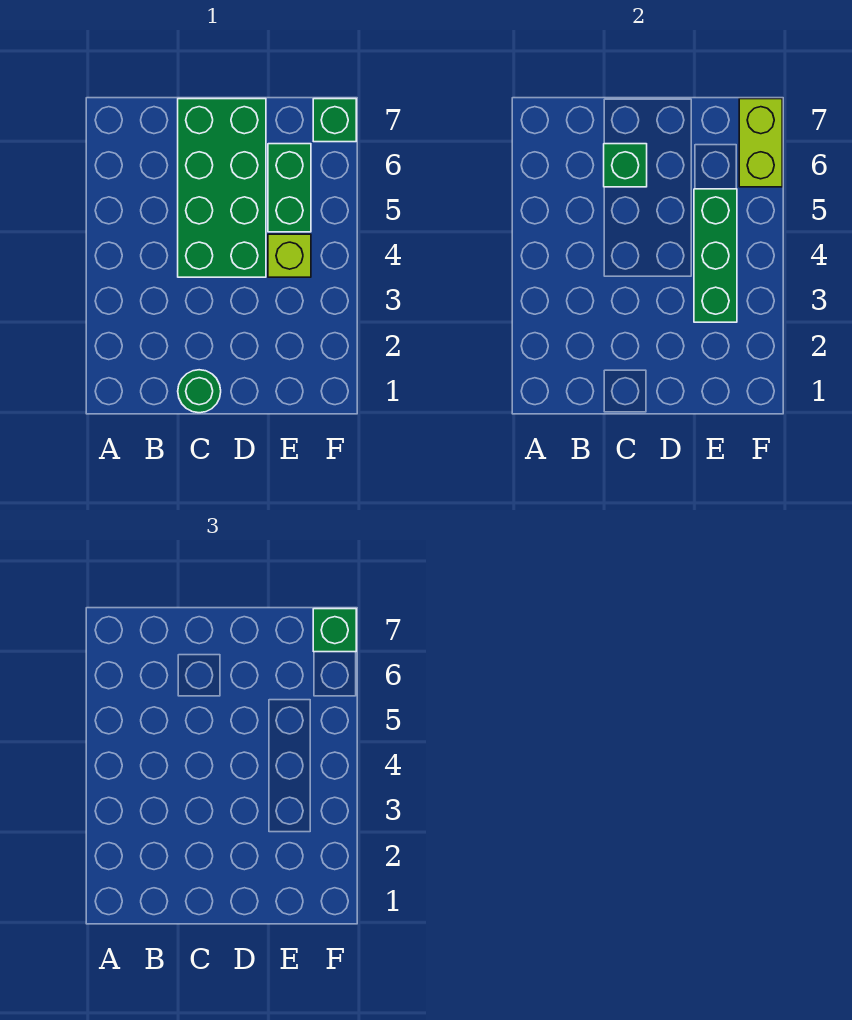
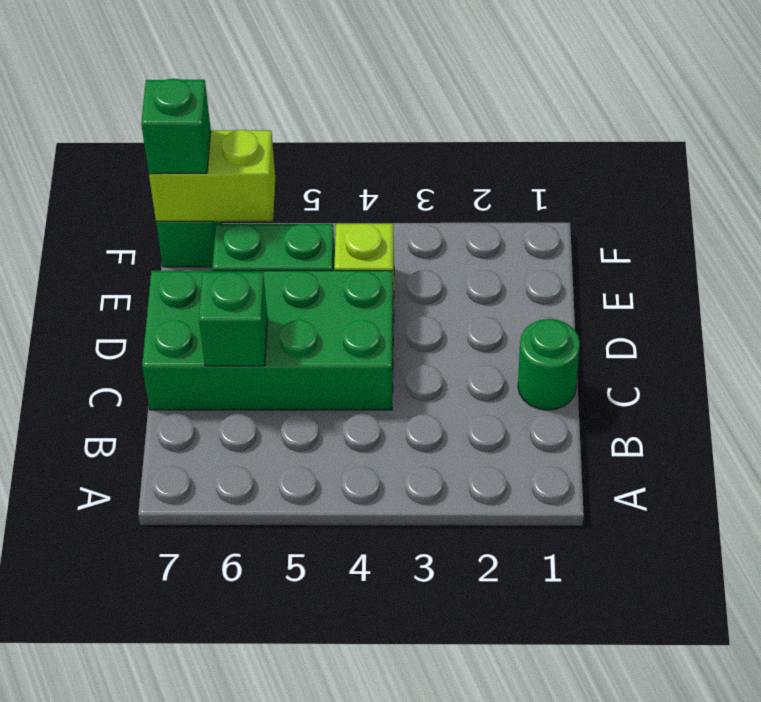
green 1x3 brick [694,189,737,322] -> none

